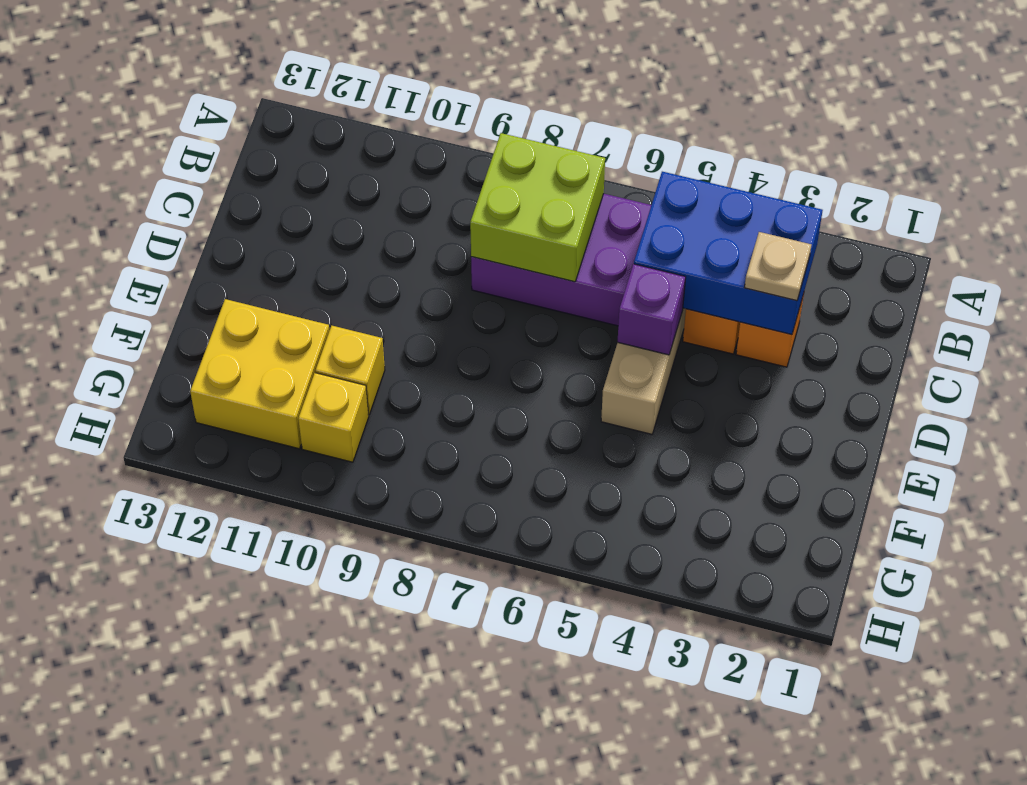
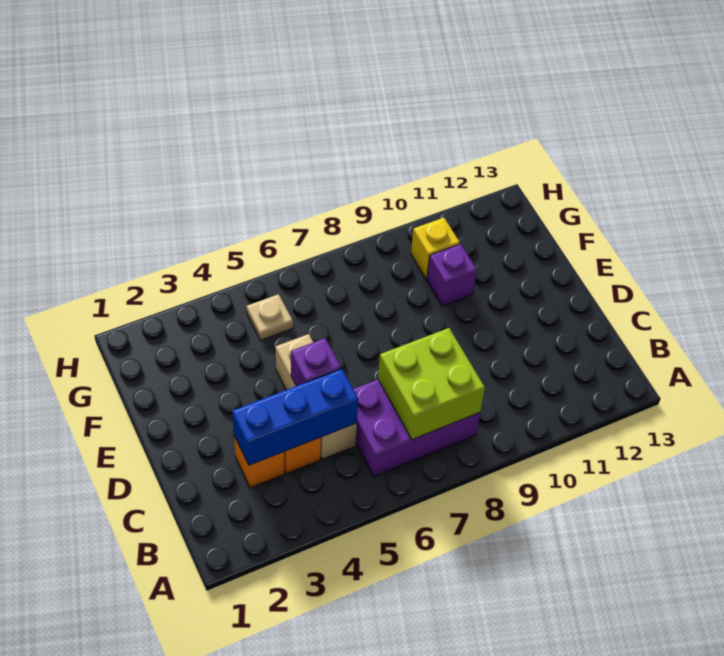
blue 2x3 brick [634,172,823,335] -> blue 1x3 brick [232,369,358,465]
tan 1x1 plate [744,232,811,301] -> tan 1x1 plate moved to [247,294,293,340]
yellow 1x1 brick [315,326,385,415] -> purple 1x1 brick [427,244,477,306]
yellow 2x2 brick [190,299,330,449] -> none

